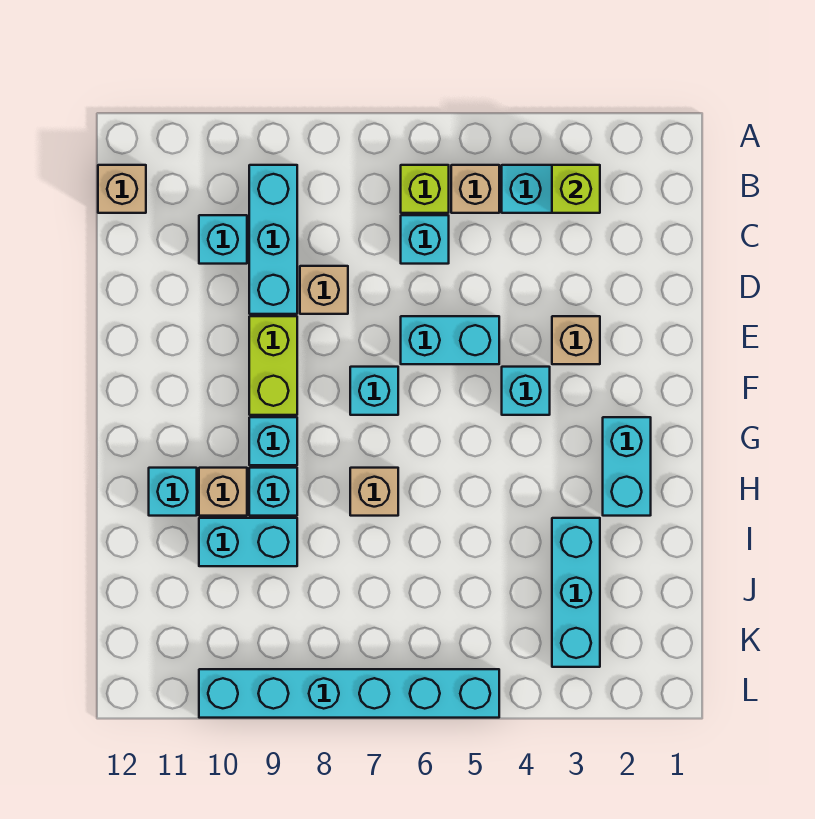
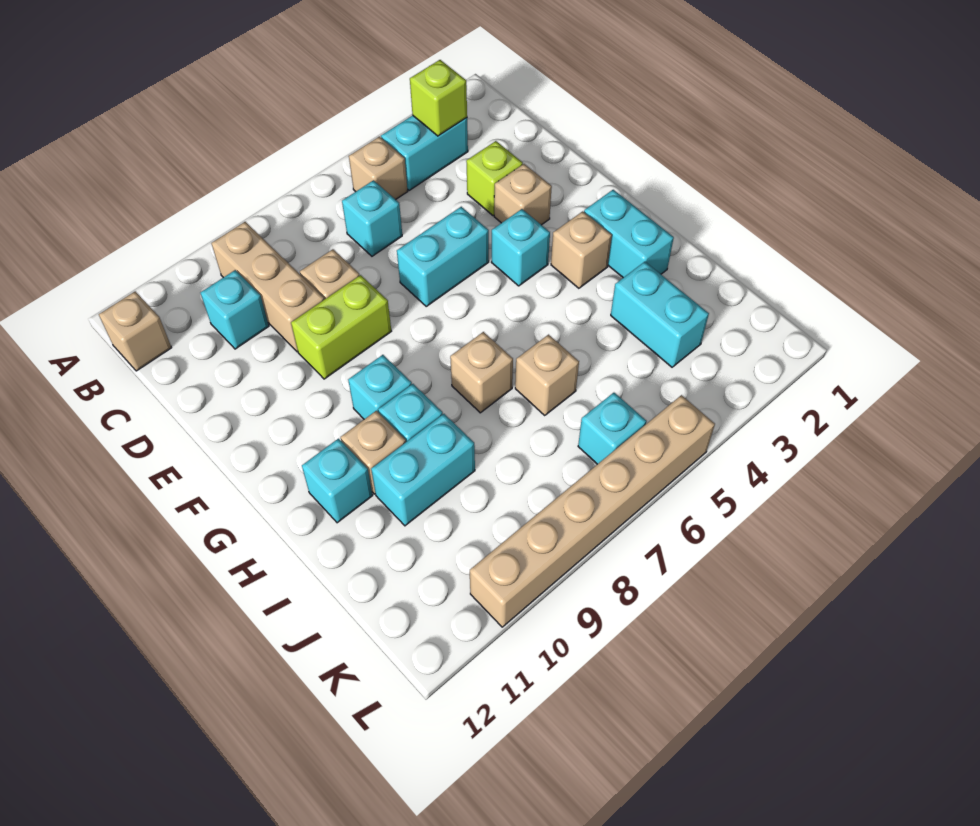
lime 1x1 brick [401,165,449,213] -> lime 1x1 brick moved to [466,141,523,216]
cyan 1x3 brick [249,165,297,314] -> tan 1x3 brick [211,222,324,352]
lime 1x2 brick [249,316,297,415] -> lime 1x2 brick turned to [291,275,391,379]
cyan 1x1 brick [350,367,398,415] -> cyan 1x1 brick moved to [578,393,647,464]
none -> tan 1x1 brick [551,211,612,288]
cyan 1x3 brick [552,518,600,667] -> cyan 1x2 brick [611,262,709,367]
none -> tan 1x1 brick [515,335,579,415]
cyan 1x6 brick [199,669,499,718] -> tan 1x6 brick [470,395,715,627]

